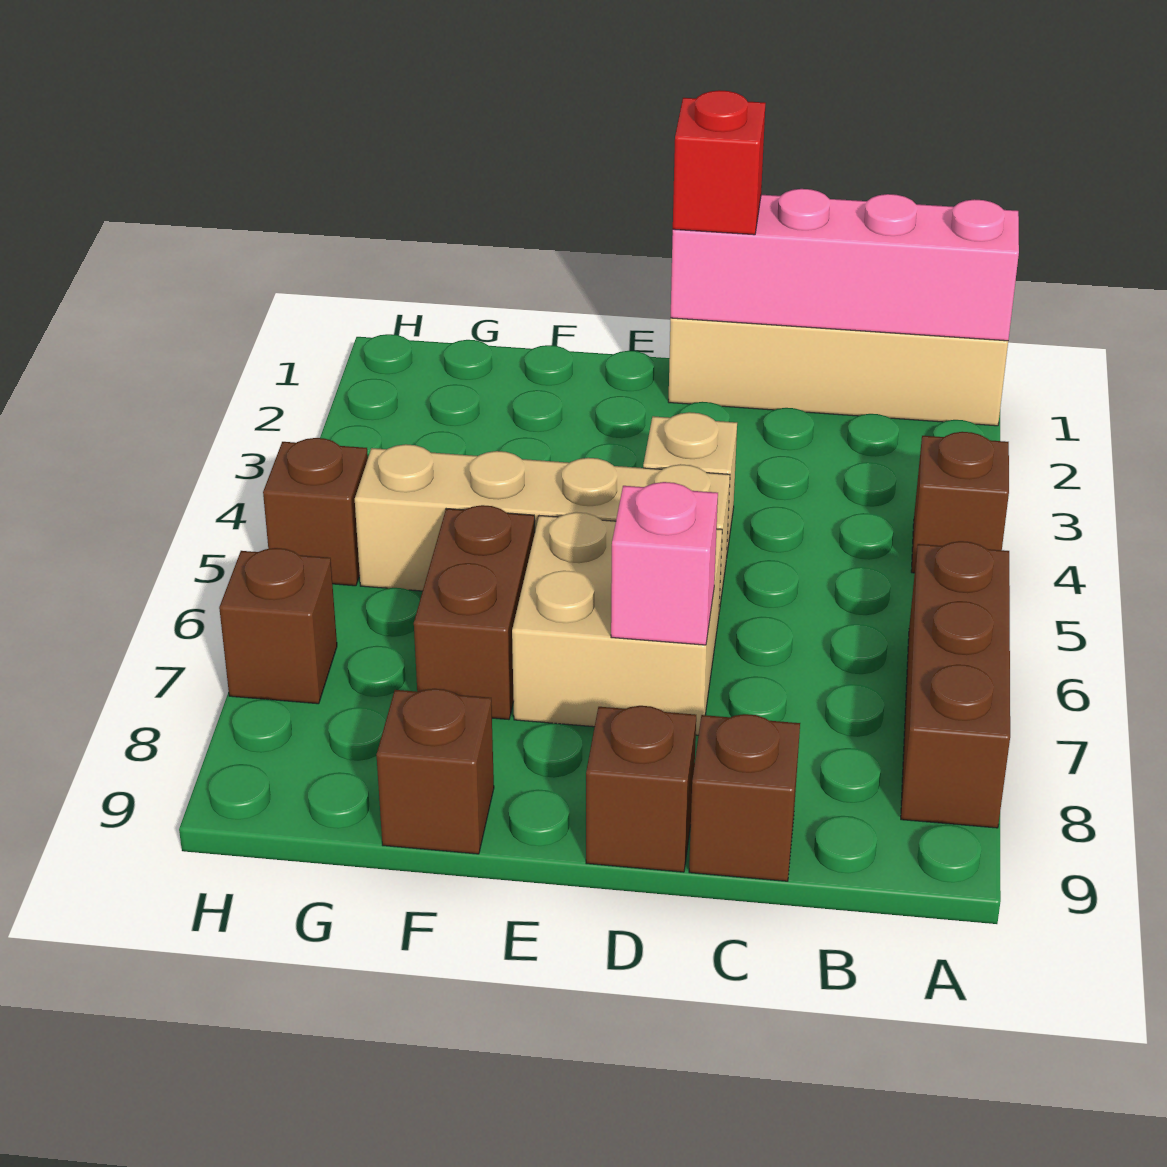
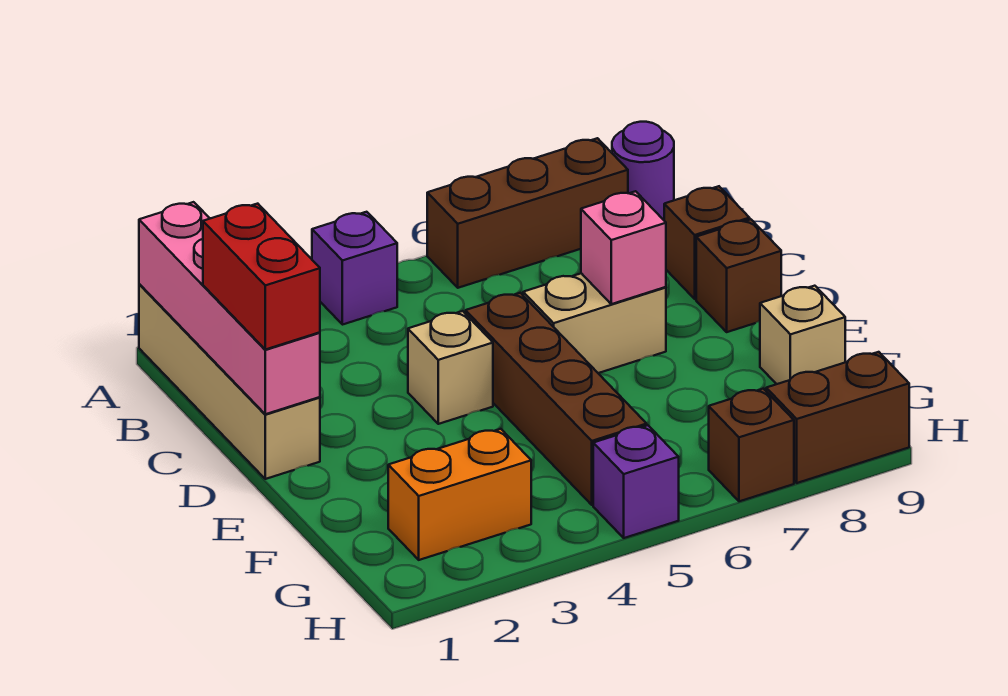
brown 1x1 brick [911,432,1009,573] -> purple 1x1 brick [312,212,397,325]
none -> purple 1x1 round brick [612,122,674,220]
red 1x1 brick [673,90,766,235] -> red 1x2 brick [203,204,320,350]
tan 1x4 brick [355,444,730,611] -> brown 1x4 brick [466,293,647,505]
tan 2x2 brick [512,512,722,735] -> tan 1x2 brick [523,273,666,373]
brown 1x2 brick [414,505,535,720] -> brown 1x2 brick moved to [766,352,909,483]
brown 1x1 brick [377,689,494,854] -> tan 1x1 brick [760,286,845,384]
none -> orange 1x2 brick [388,429,531,560]
brown 1x1 brick [263,438,368,586] -> purple 1x1 brick [593,425,679,538]

